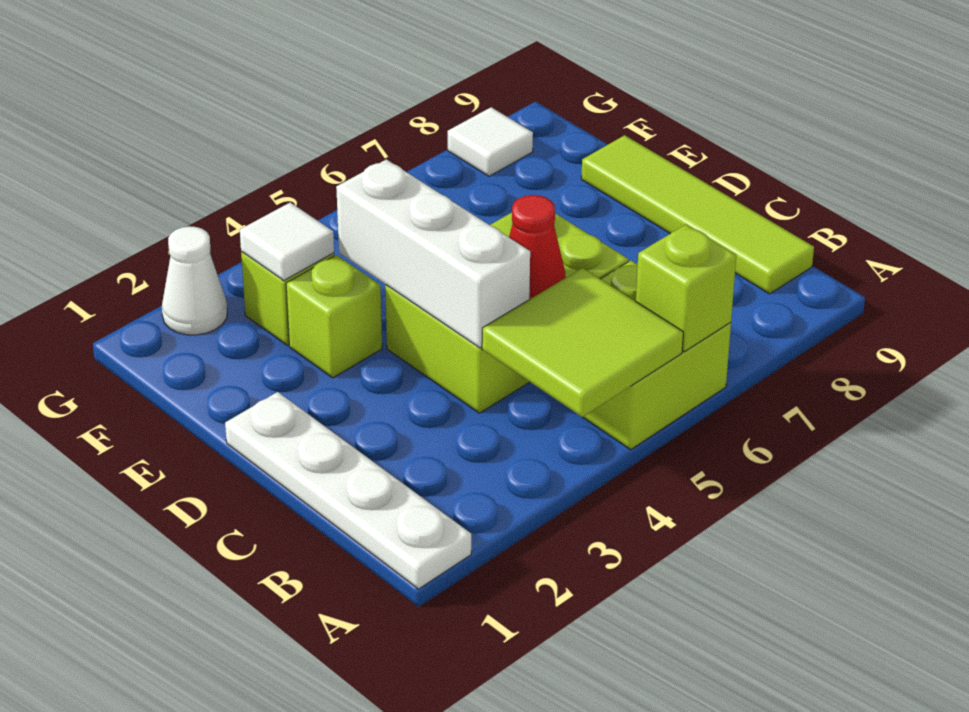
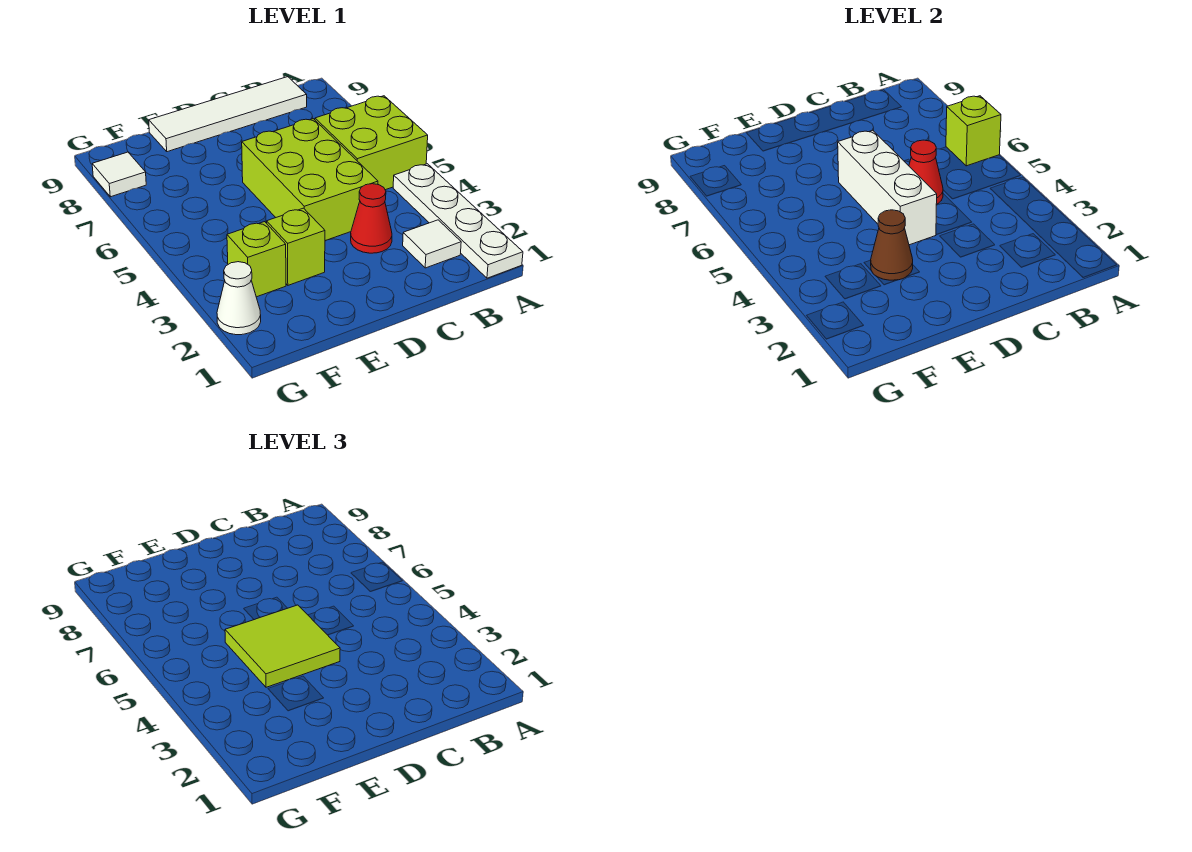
white 1x4 plate [225,392,471,589] -> white 1x4 plate turned to [393,164,523,278]
lime 2x2 tile [482,268,683,417] -> lime 2x2 tile moved to [225,605,340,687]
lime 1x4 tile [581,135,814,294] -> white 1x4 tile [149,77,307,152]
none -> red 1x1 cone [351,184,392,253]
white 1x3 brick [336,159,530,348] -> white 1x3 brick turned to [838,130,937,245]
none -> brown 1x1 cone [871,210,913,280]
white 1x1 tile [240,203,334,280] -> white 1x1 tile moved to [403,220,461,268]

